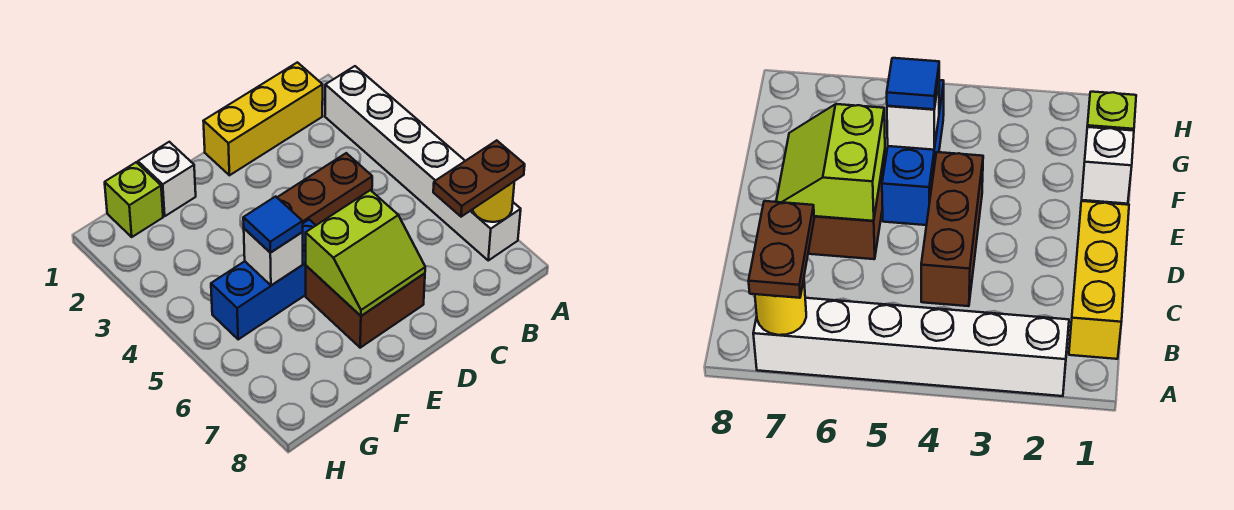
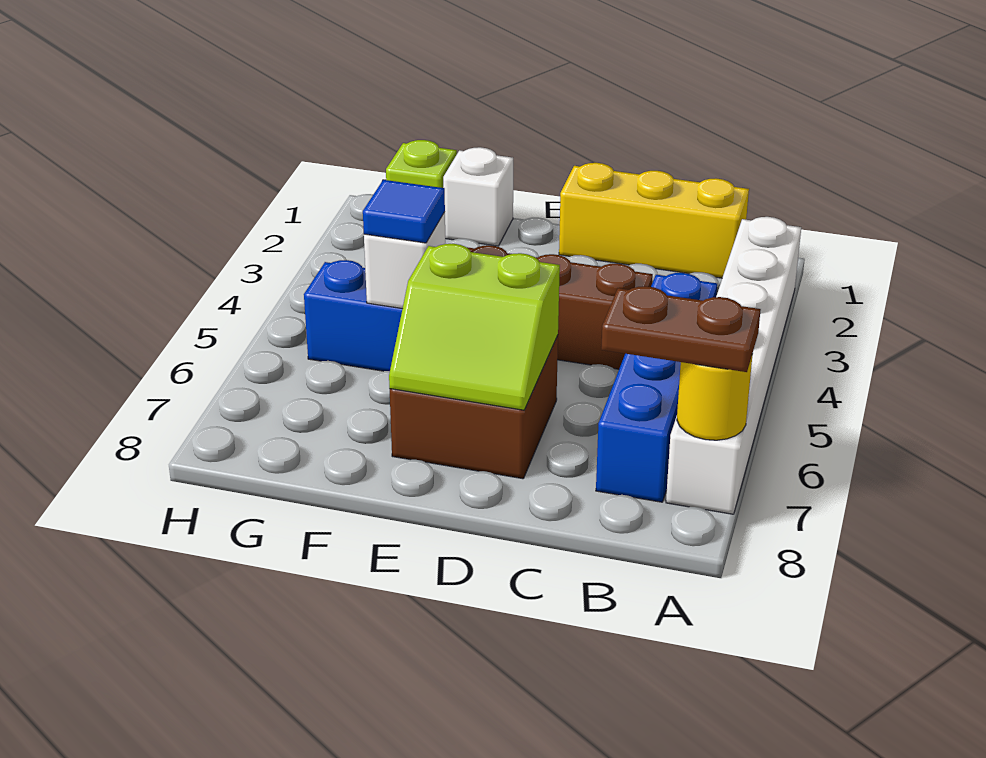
none -> blue 1x4 brick [596,273,717,502]

